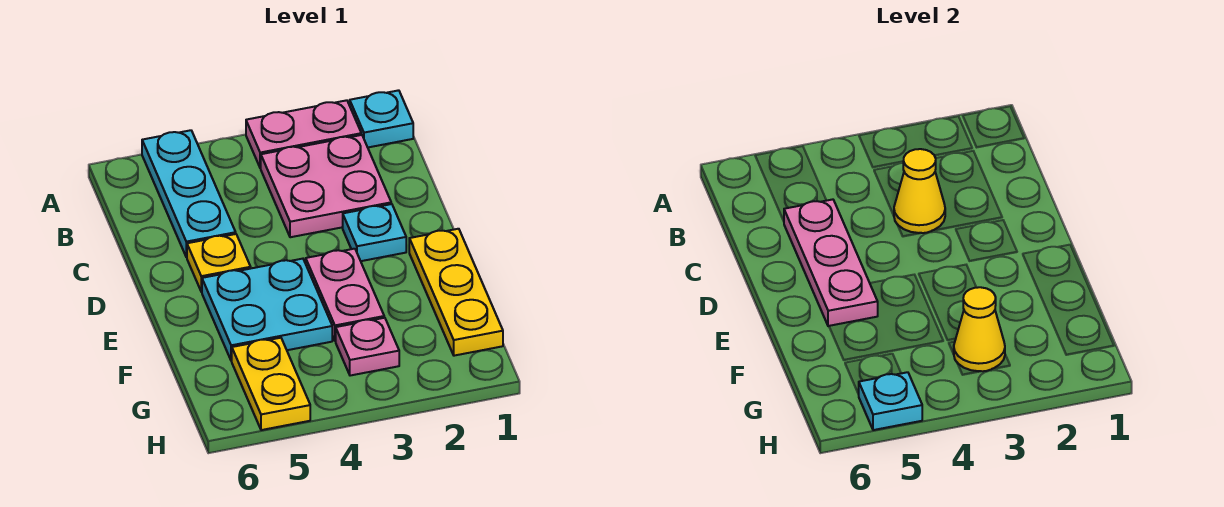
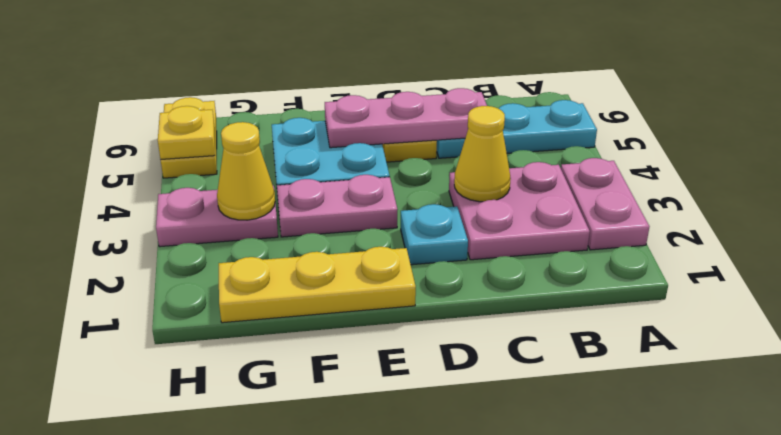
cyan 1x1 plate [350,90,413,147] -> none
pink 1x1 plate [336,318,399,376] -> pink 1x2 plate [156,186,278,247]
yellow 1x2 plate [232,338,310,430] -> yellow 1x2 plate turned to [161,97,217,178]
cyan 1x1 plate [859,372,922,430] -> yellow 1x1 plate [158,106,215,160]

